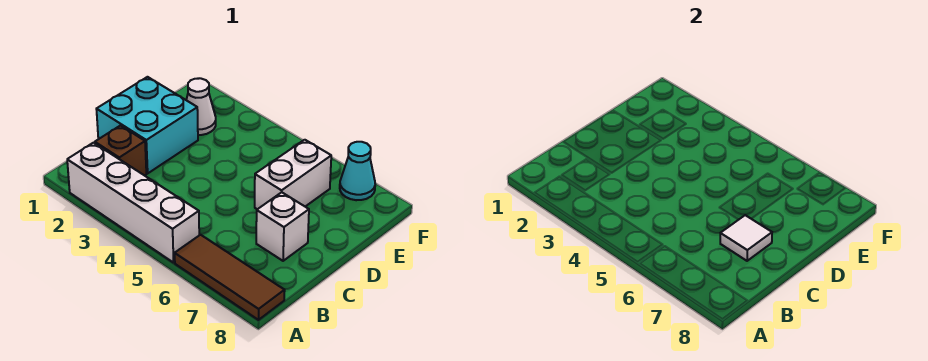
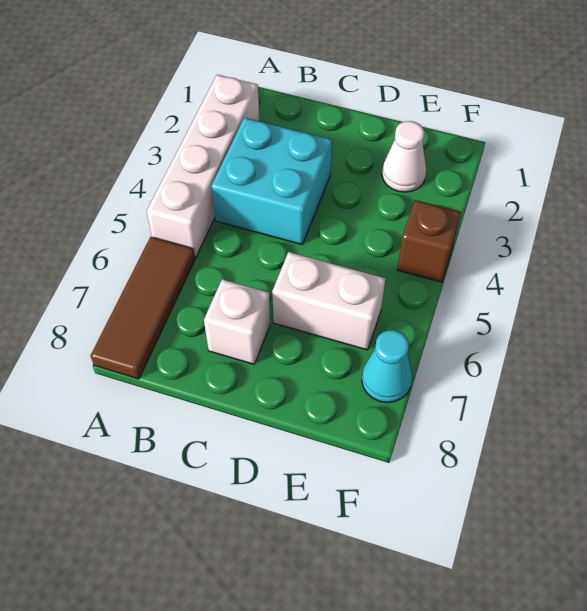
brown 1x1 brick [95,126,146,176] -> brown 1x1 brick moved to [397,200,461,282]
cyan 2x2 brick [96,77,198,173] -> cyan 2x2 brick moved to [211,118,332,244]
white 1x1 tile [720,215,772,261] -> none

